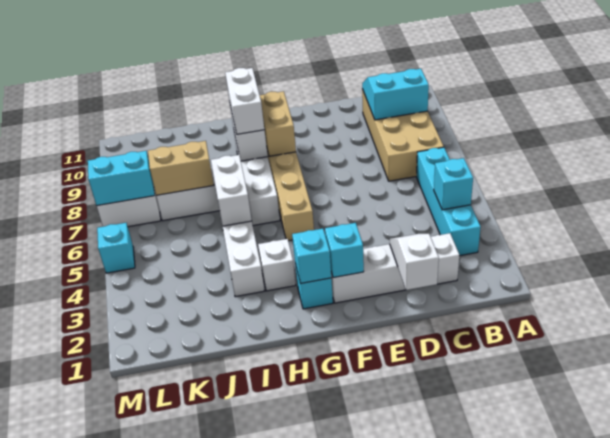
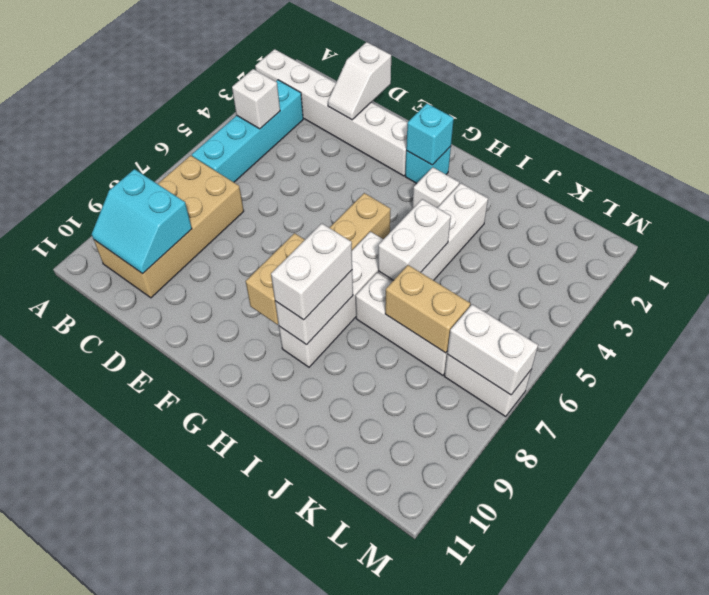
cyan 1x1 brick [434,158,473,210] -> white 1x1 brick [232,69,280,129]
white 1x4 brick [331,233,459,303] -> white 1x6 brick [255,49,408,176]
cyan 1x1 brick [325,223,364,278] -> none
cyan 1x2 brick [88,151,155,206] -> white 1x2 brick [447,304,538,395]
cyan 1x1 brick [97,223,135,273] -> none

